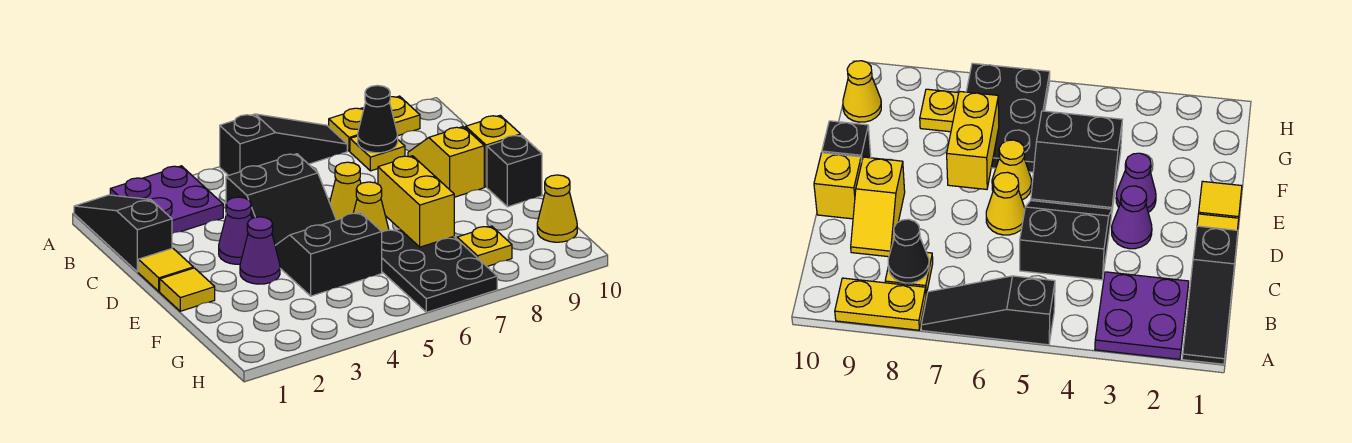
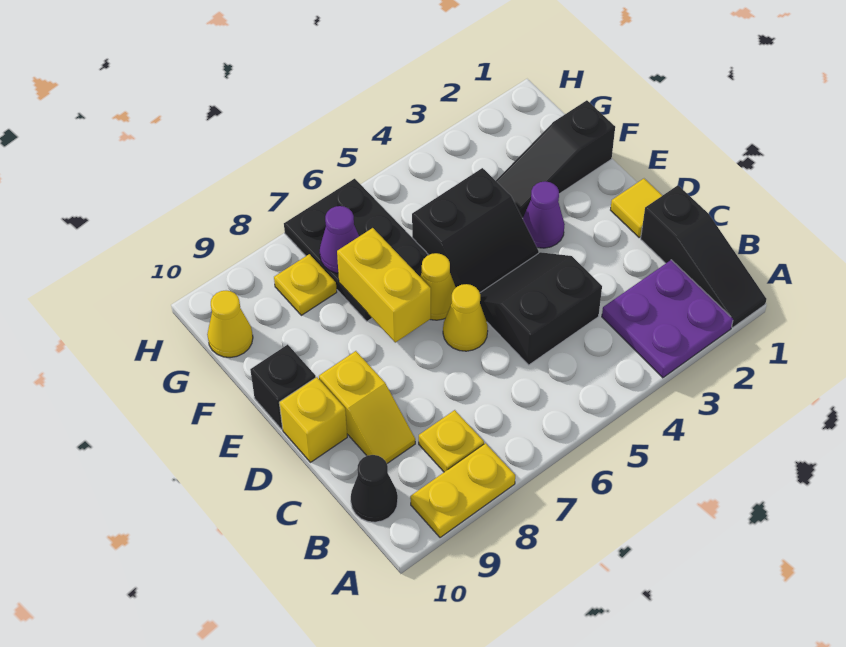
black 1x3 slope [220,114,347,176] -> black 1x3 slope moved to [496,100,615,218]
black 1x1 cone [358,85,398,153] -> black 1x1 cone moved to [351,455,398,522]
purple 1x1 cone [219,197,252,264] -> purple 1x1 cone moved to [320,206,359,273]
yellow 1x1 tile [160,268,215,311] -> none

